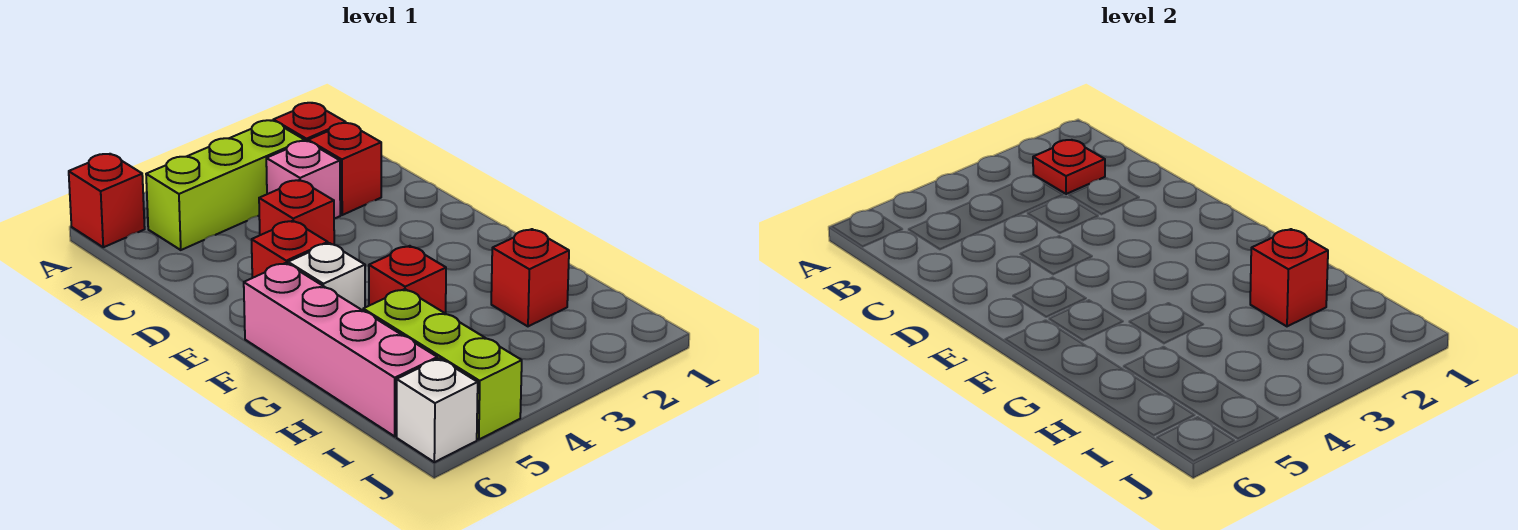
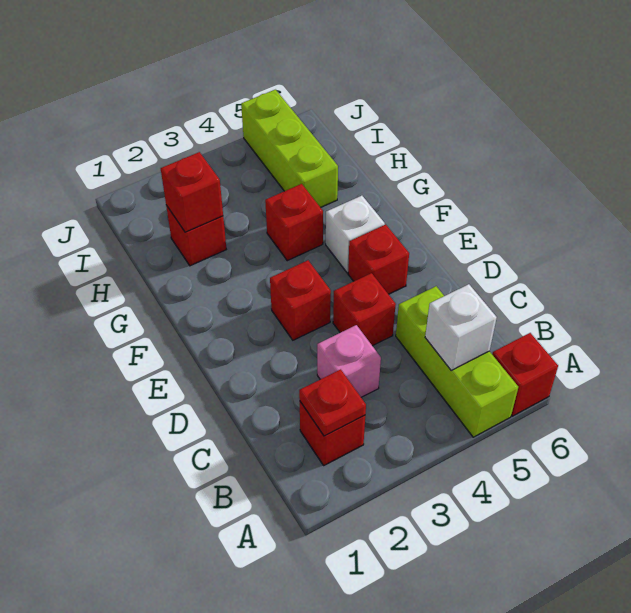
lime 1x3 brick [146,120,304,250] -> lime 1x3 brick turned to [396,286,518,437]
red 1x1 brick [308,123,381,215] -> red 1x1 brick moved to [270,260,331,340]
pink 1x4 brick [244,263,437,436] -> none
white 1x1 brick [397,358,478,462] -> white 1x1 brick moved to [425,284,497,370]

